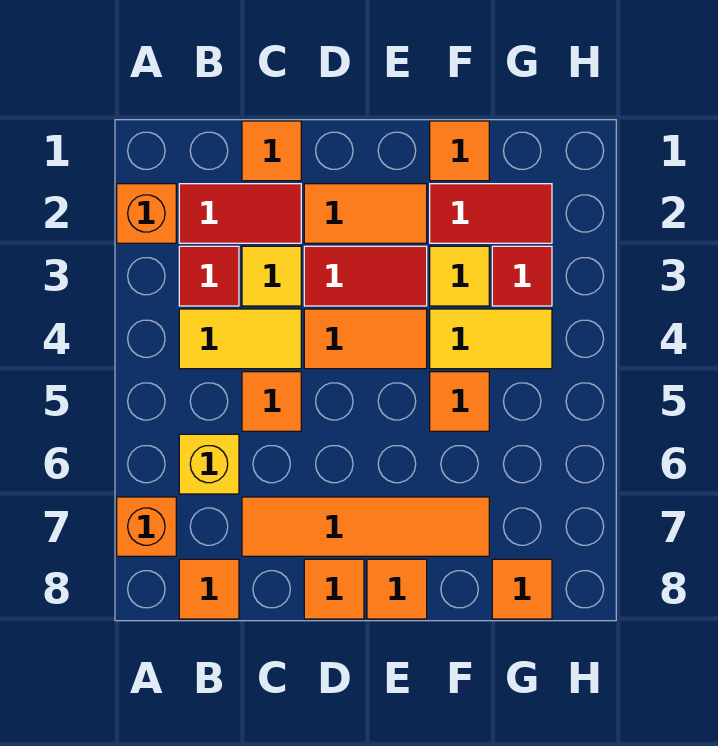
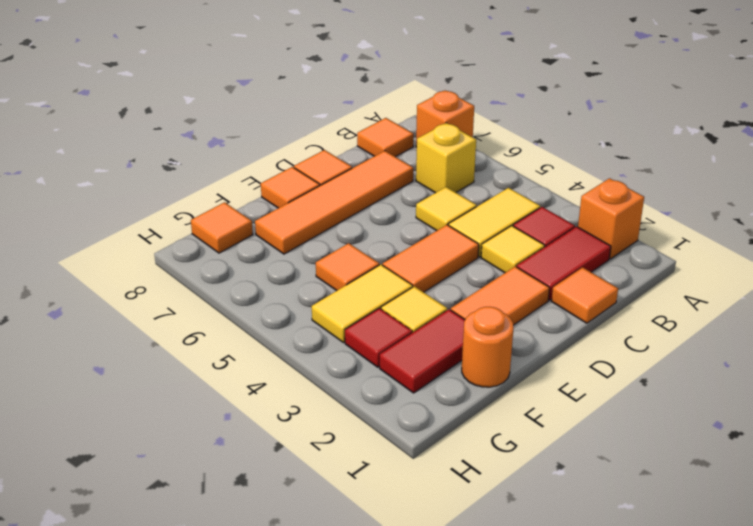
orange 1x1 tile [242,372,301,431] -> yellow 1x1 tile [416,187,477,231]
red 1x2 tile [304,246,427,306] -> none
orange 1x1 tile [430,121,489,181] -> orange 1x1 round brick [462,307,513,387]

